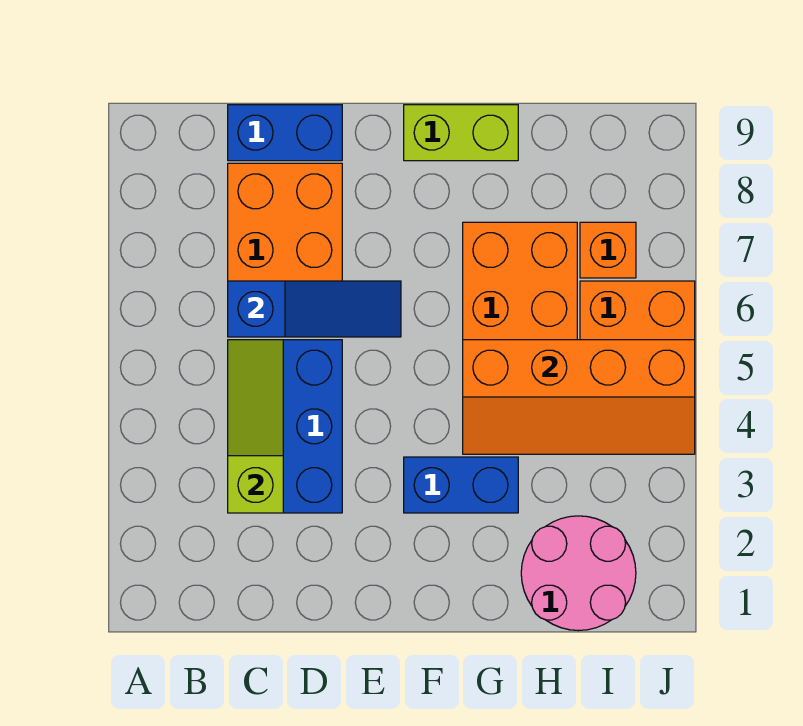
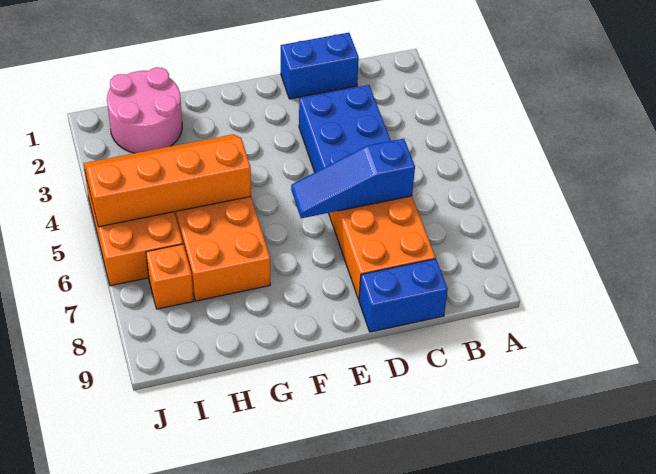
lime 1x3 slope [228,340,283,513] -> none
blue 1x2 brick [404,457,518,513] -> blue 1x2 brick moved to [281,33,359,99]
lime 1x2 brick [404,105,518,161] -> none

